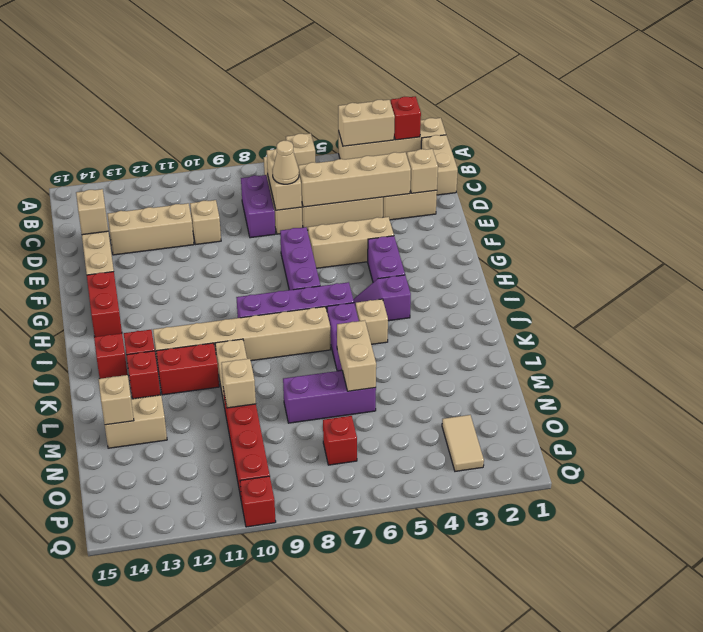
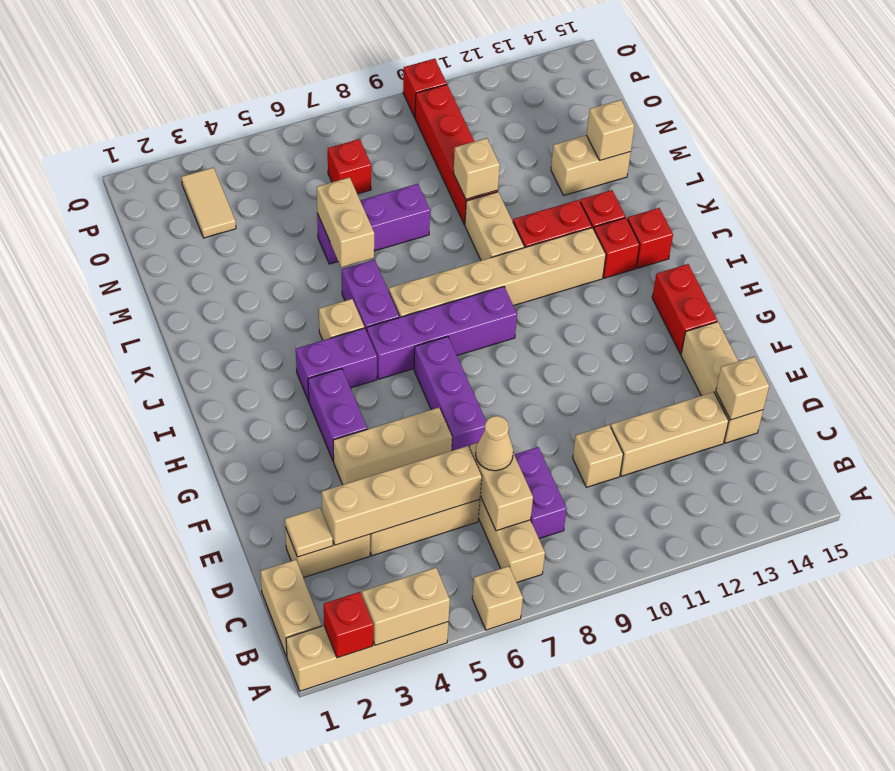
tan 1x1 brick [407,149,438,193] -> tan 1x1 tile [285,508,333,557]
purple 1x2 slope [353,275,411,321] -> purple 1x2 brick [296,328,377,400]

